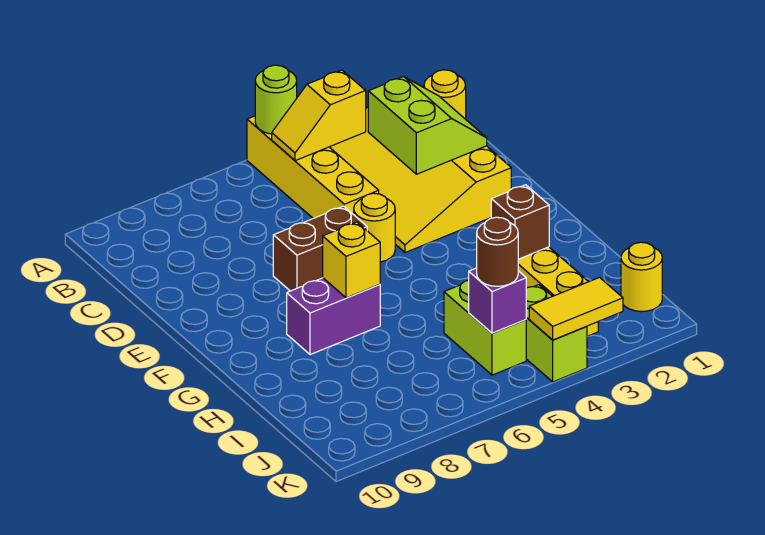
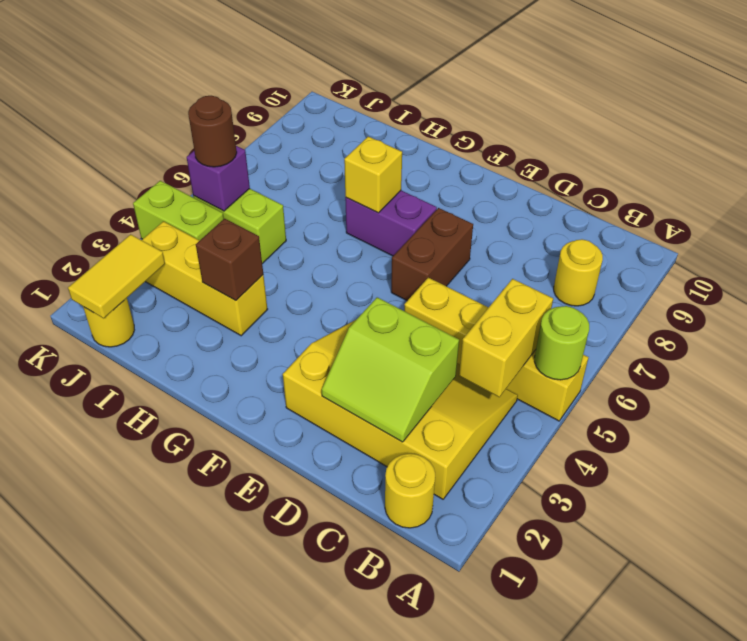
yellow 1x2 slope [272,70,366,161] -> yellow 1x2 brick [459,279,553,397]
yellow 1x1 round brick [354,193,395,262] -> yellow 1x1 round brick moved to [554,239,603,306]
purple 1x2 brick [287,278,380,355] -> purple 1x2 brick turned to [345,190,437,256]
yellow 1x2 tile [529,277,623,340] -> yellow 1x2 tile moved to [68,234,165,318]

